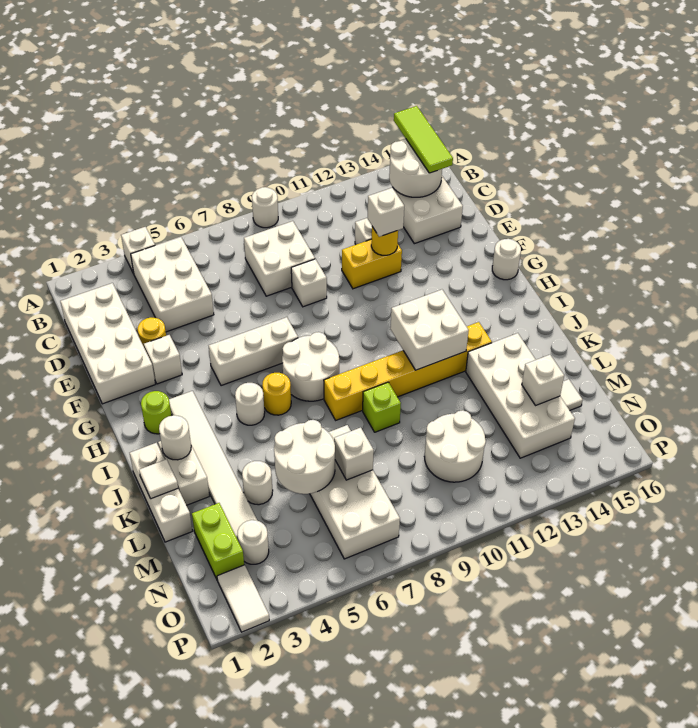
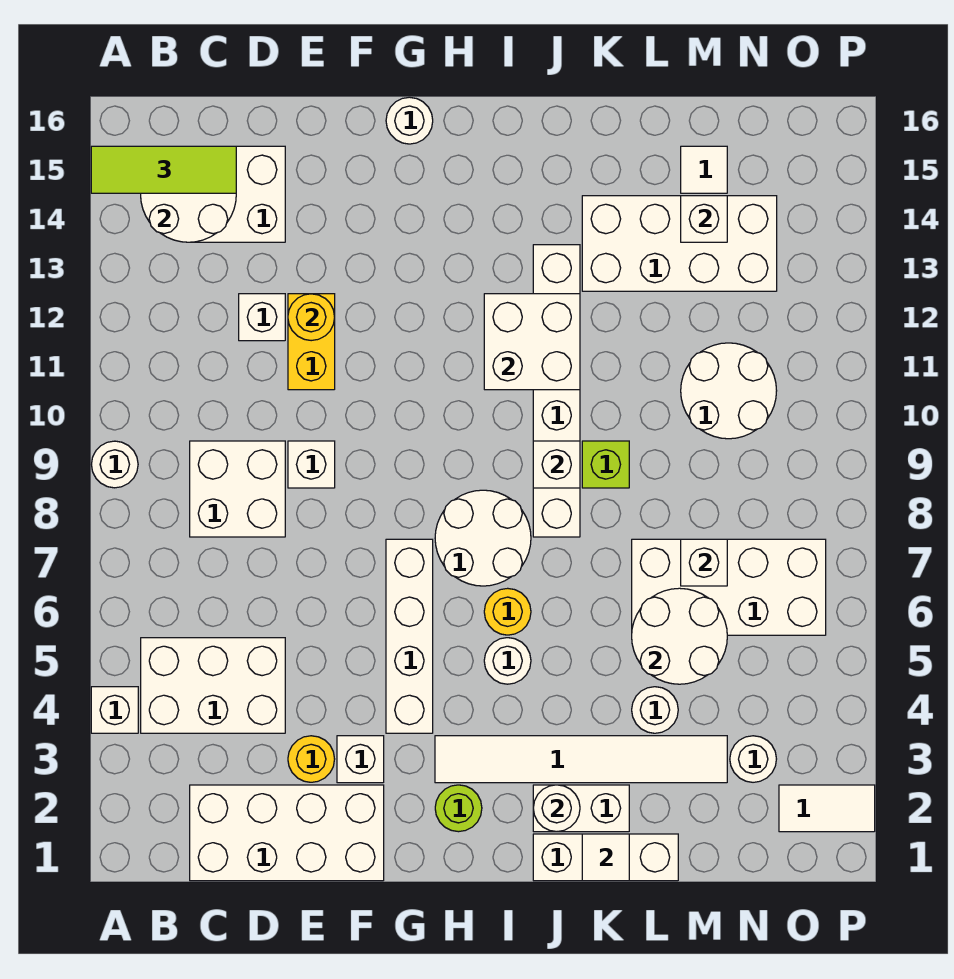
white 1x1 brick [367,188,404,237] -> white 1x1 brick moved to [533,441,580,488]
white 1x3 brick [209,317,298,386] -> white 1x4 brick [386,539,433,733]
yellow 1x6 brick [324,322,492,420] -> white 1x6 brick [533,245,580,537]
lime 1x2 brick [192,503,244,579] -> none

